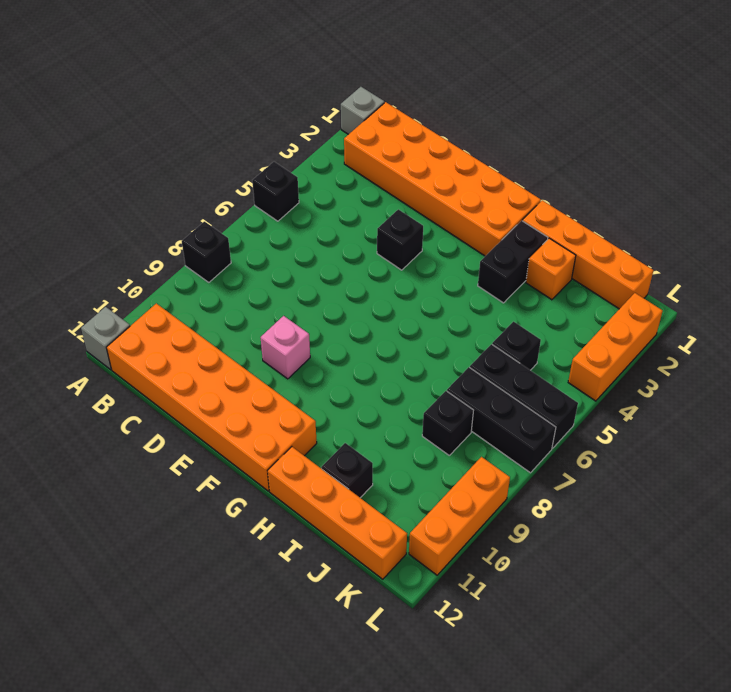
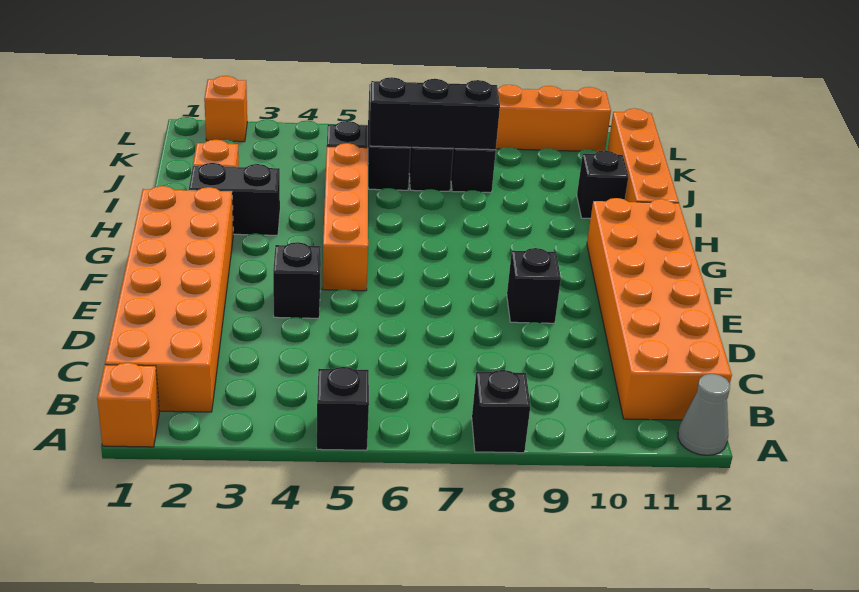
grey 1x1 brick [341,87,384,134] -> orange 1x1 brick [97,363,159,447]
grey 1x1 brick [81,307,130,370] -> grey 1x1 cone [678,374,730,455]
pink 1x1 brick [261,316,310,379] -> black 1x1 brick [507,248,561,323]
orange 1x4 brick [522,200,653,309] -> orange 1x4 brick moved to [322,143,368,291]
none -> black 1x3 brick [370,77,500,150]
orange 1x3 brick [568,293,663,401] -> orange 1x1 brick [204,76,247,142]

